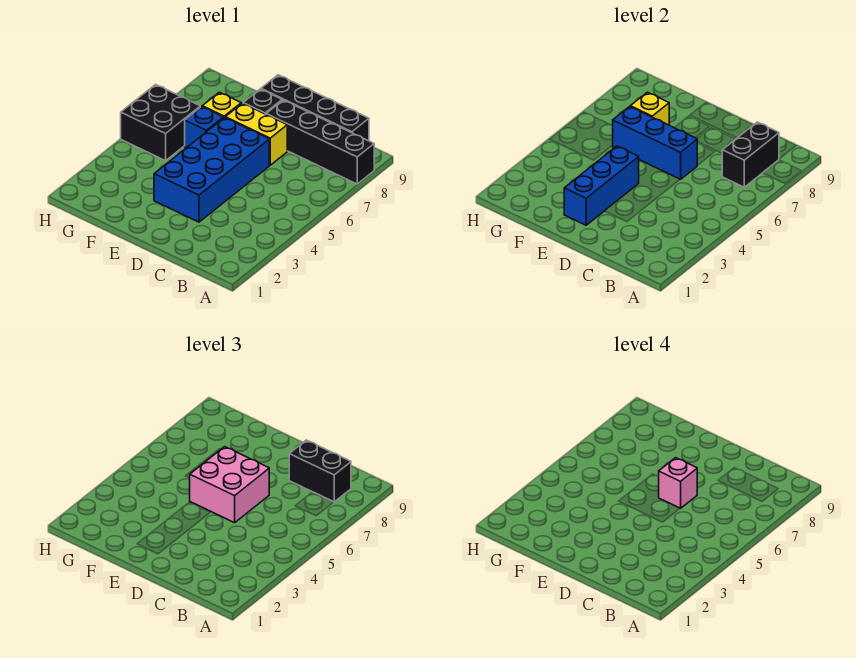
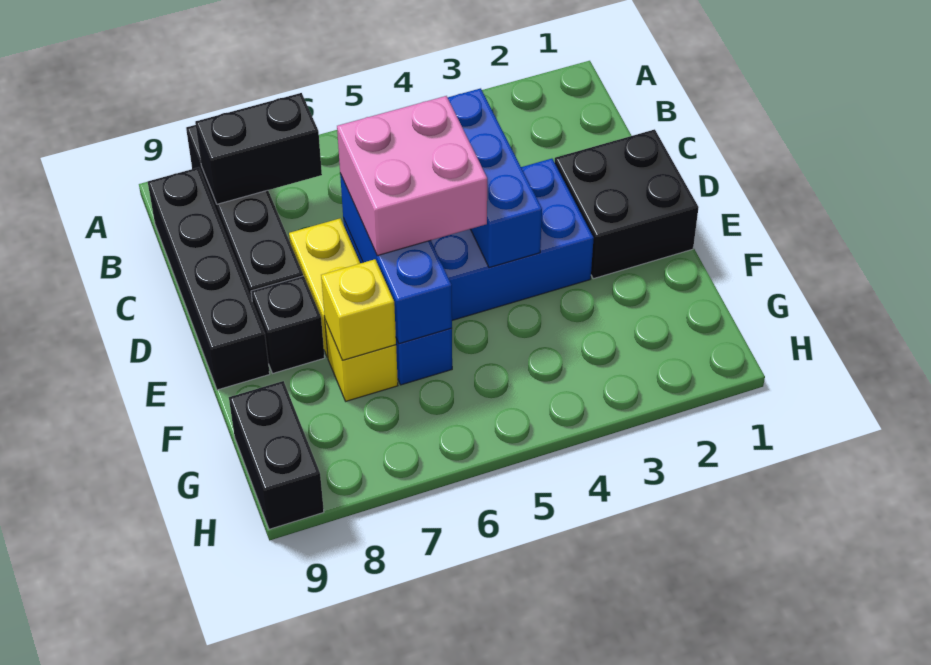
black 1x2 brick [289,440,351,502] -> black 1x2 brick moved to [229,381,324,529]
pink 1x1 brick [659,458,697,509] -> none
blue 1x3 brick [564,146,639,225] -> blue 1x3 brick turned to [448,88,542,268]
black 2x2 brick [121,85,200,161] -> black 2x2 brick moved to [555,129,699,279]

